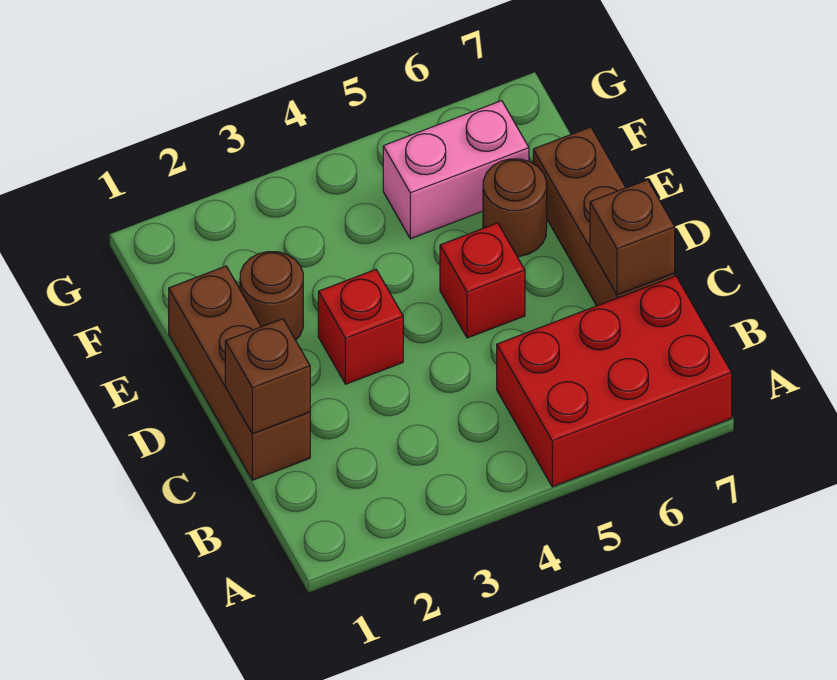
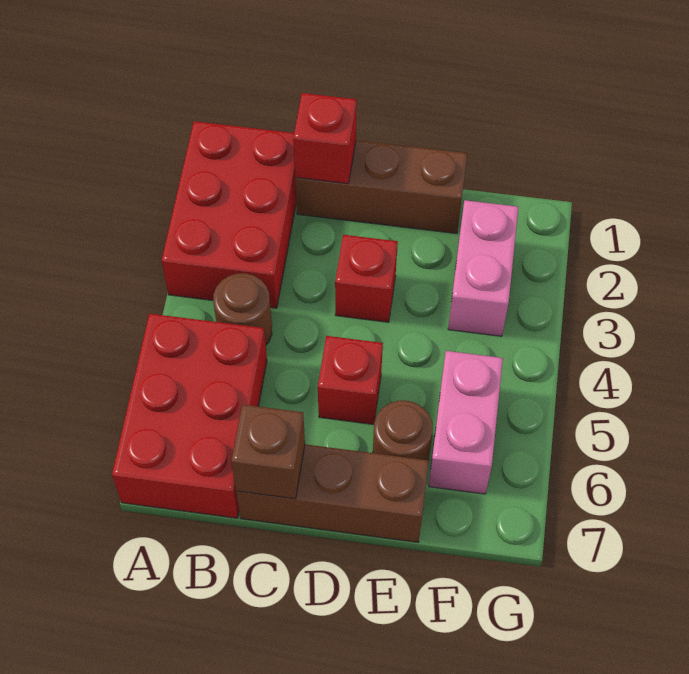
none -> red 2x3 brick [162,121,296,308]
brown 1x1 brick [225,319,310,434] -> red 1x1 brick [293,93,357,184]
brown 1x1 round brick [240,252,303,340] -> brown 1x1 round brick moved to [213,273,272,345]
none -> pink 1x2 brick [448,200,518,336]

